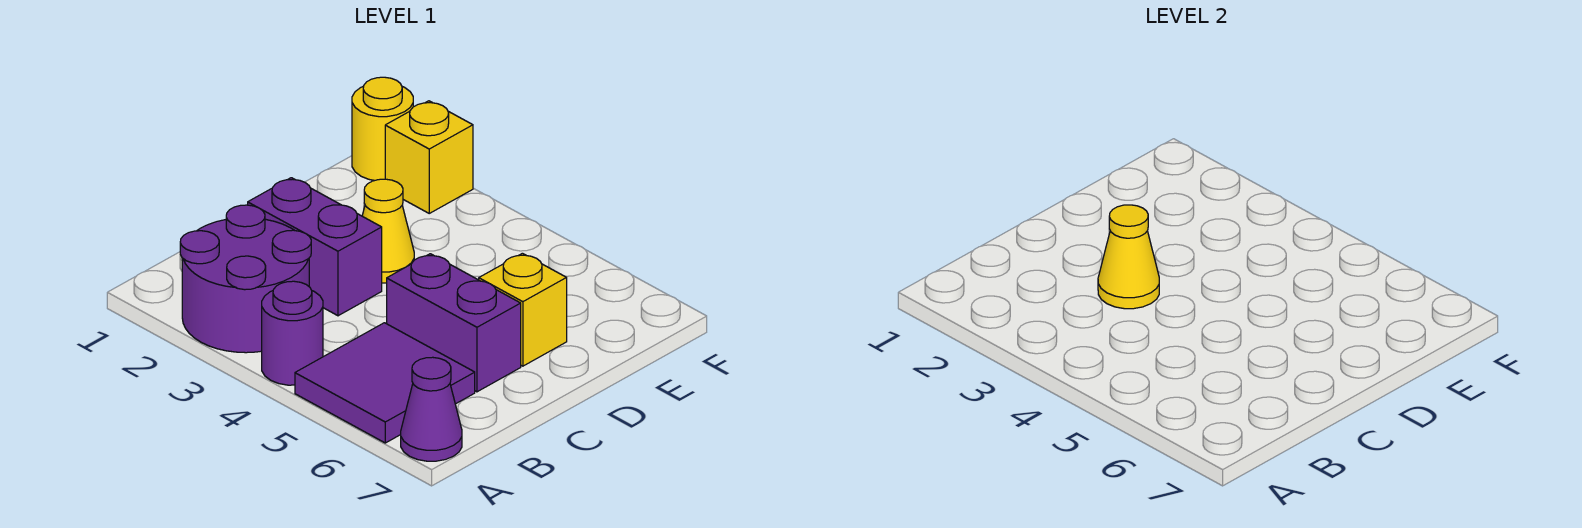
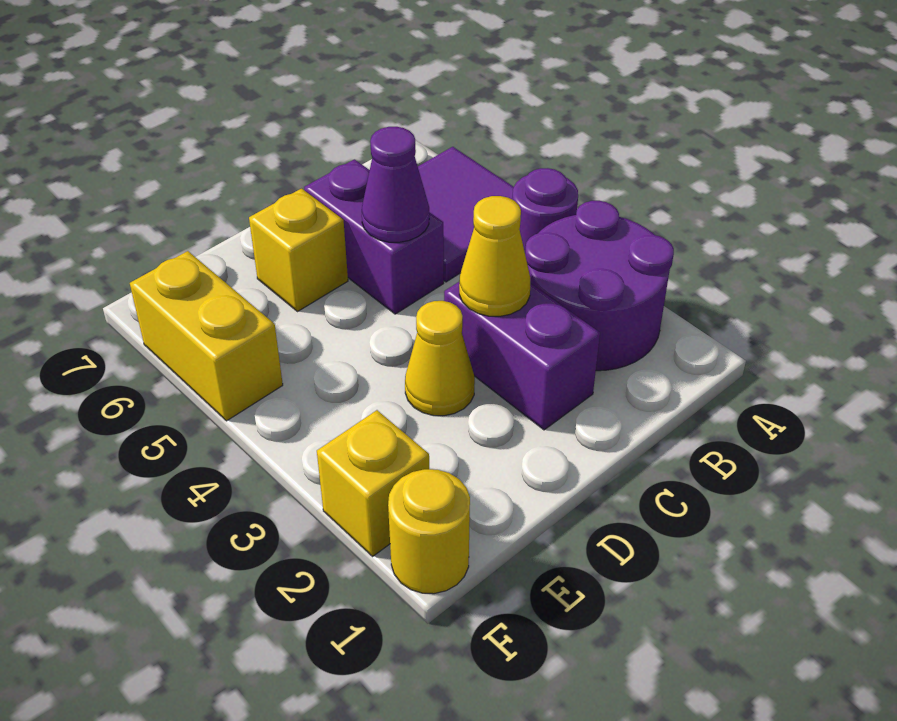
purple 1x1 cone [401,357,462,461] -> purple 1x1 cone moved to [362,127,429,242]
none -> yellow 1x2 brick [130,251,283,421]

